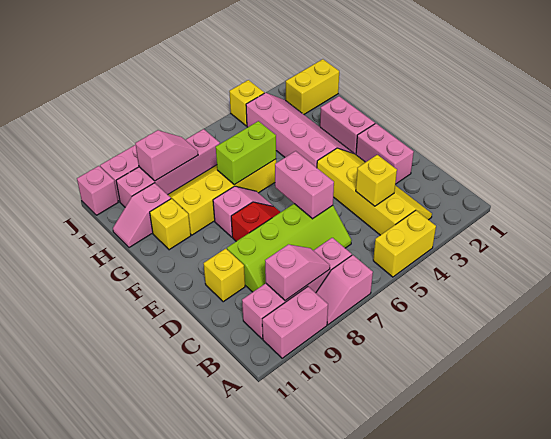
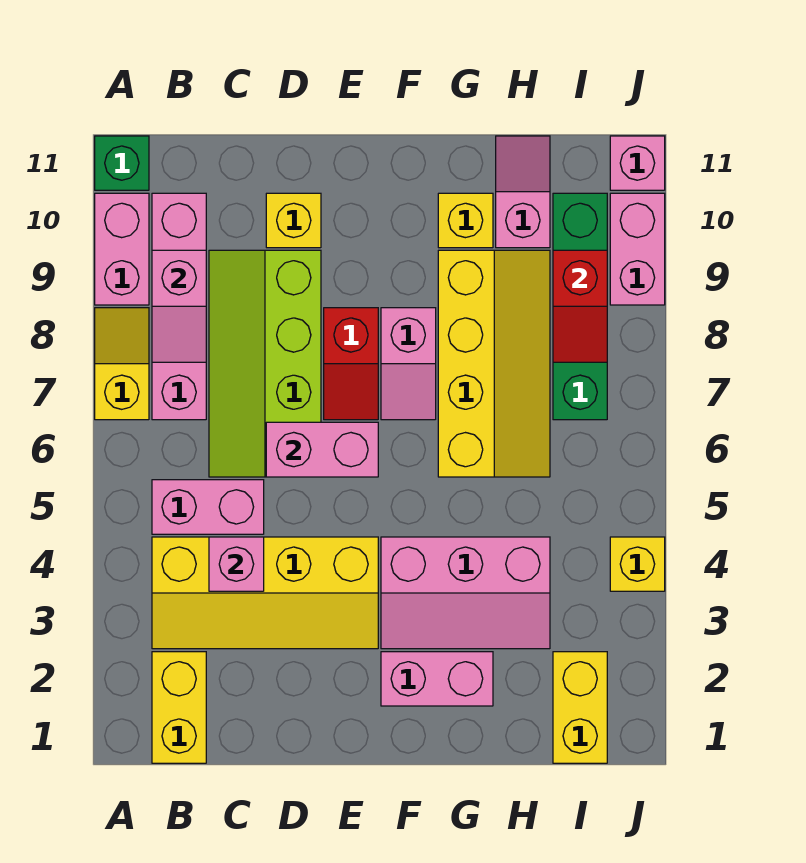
yellow 1x2 brick [373,210,436,277] -> yellow 1x2 brick moved to [152,652,206,763]
pink 1x2 slope [316,255,373,325] -> yellow 1x2 slope [95,308,149,420]
none -> green 1x1 brick [95,136,149,190]
yellow 1x1 brick [356,155,397,206] -> pink 1x1 brick [209,537,264,591]
pink 1x2 brick [356,123,414,184] -> pink 1x2 brick moved to [152,480,264,534]
pink 2x4 slope [246,93,354,168] -> pink 2x3 slope [381,537,550,649]
lime 1x2 brick [216,121,276,185] -> none
pink 1x4 brick [116,129,220,207] -> green 1x4 brick [553,193,607,420]
pink 1x2 slope [135,130,198,181] -> red 1x2 slope [553,250,607,362]

